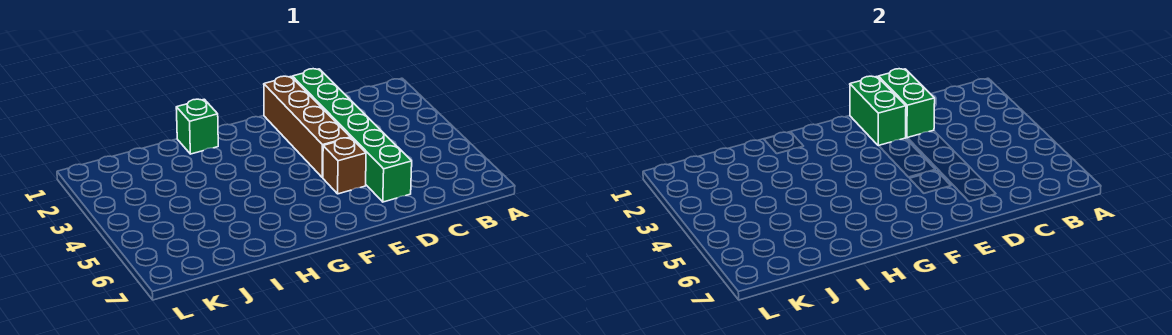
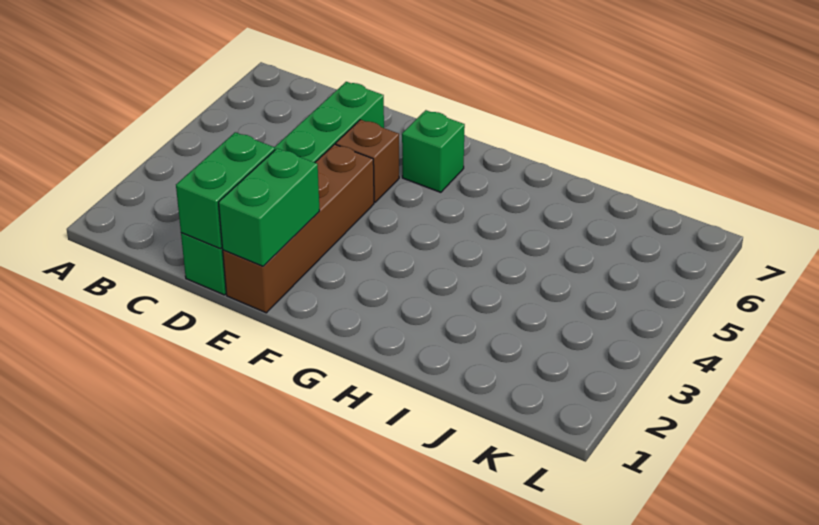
green 1x1 brick [176,99,218,154] -> green 1x1 brick moved to [402,110,465,192]

